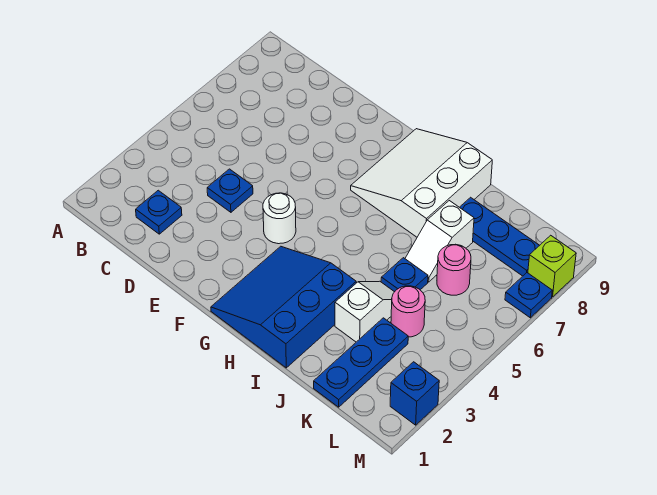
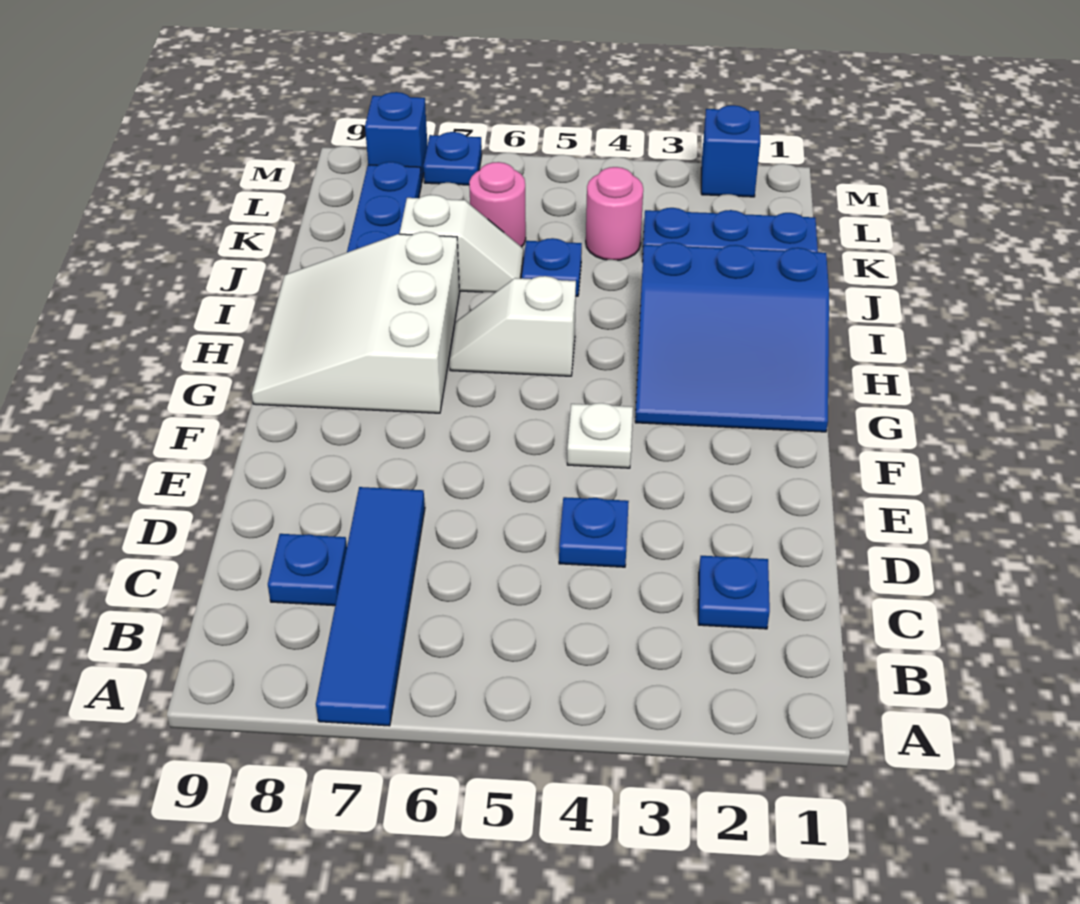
none -> blue 1x4 tile [316,487,425,726]
none -> blue 1x1 plate [268,534,347,606]
white 1x1 round brick [263,193,296,244] -> white 1x1 plate [567,403,633,468]
white 3x3 slope [351,129,492,237] -> white 3x3 slope turned to [252,232,460,413]
white 1x2 slope [335,281,394,342] -> white 1x2 slope moved to [450,276,576,376]
lime 1x1 brick [528,235,576,297] -> blue 1x1 brick [365,92,427,183]

